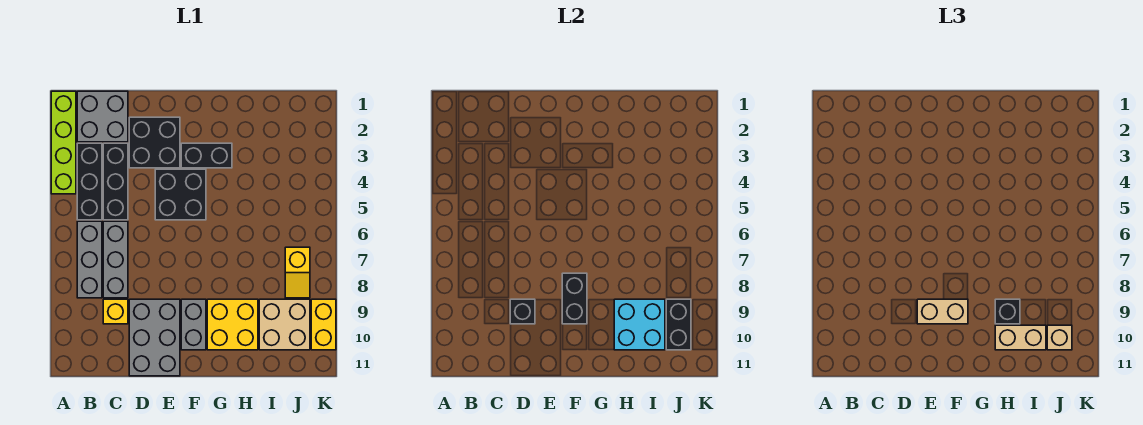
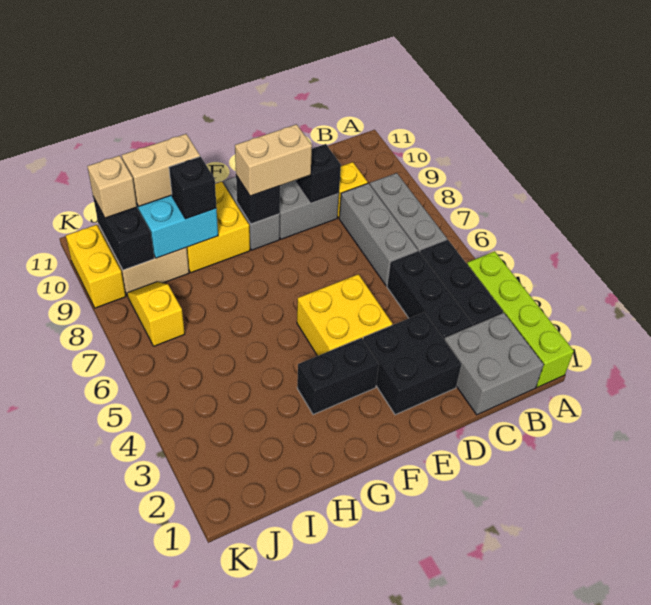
black 2x2 brick [155,169,206,220] -> yellow 2x2 brick [297,274,392,356]
black 1x2 brick [562,273,587,324] -> black 1x1 brick [236,175,280,224]

